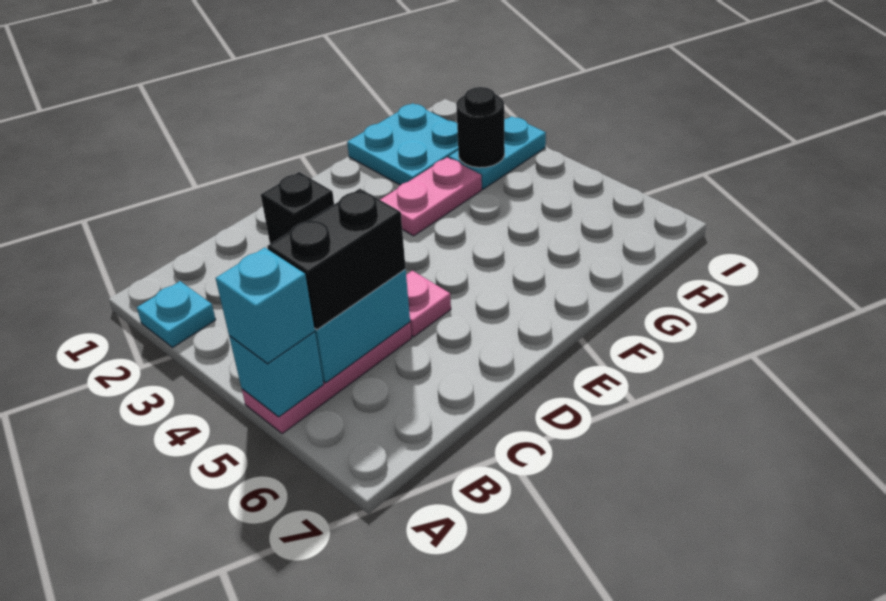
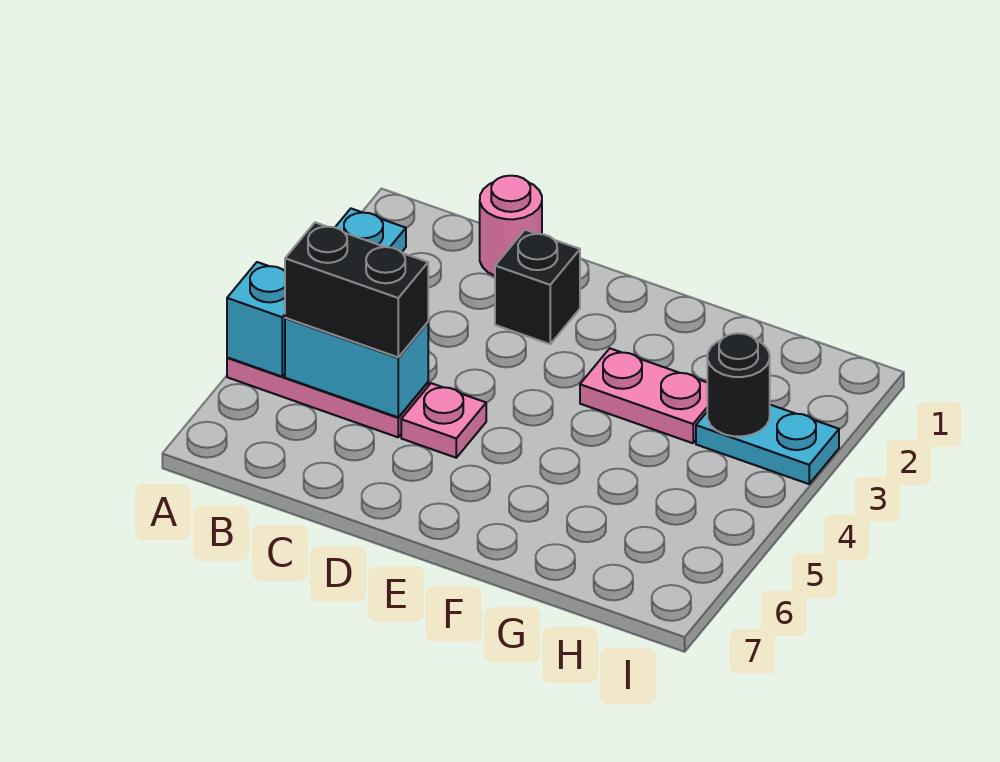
cyan 1x1 brick [216,248,315,364] -> none
none -> pink 1x1 round brick [480,176,542,276]
cyan 2x2 plate [347,103,458,185] -> none

